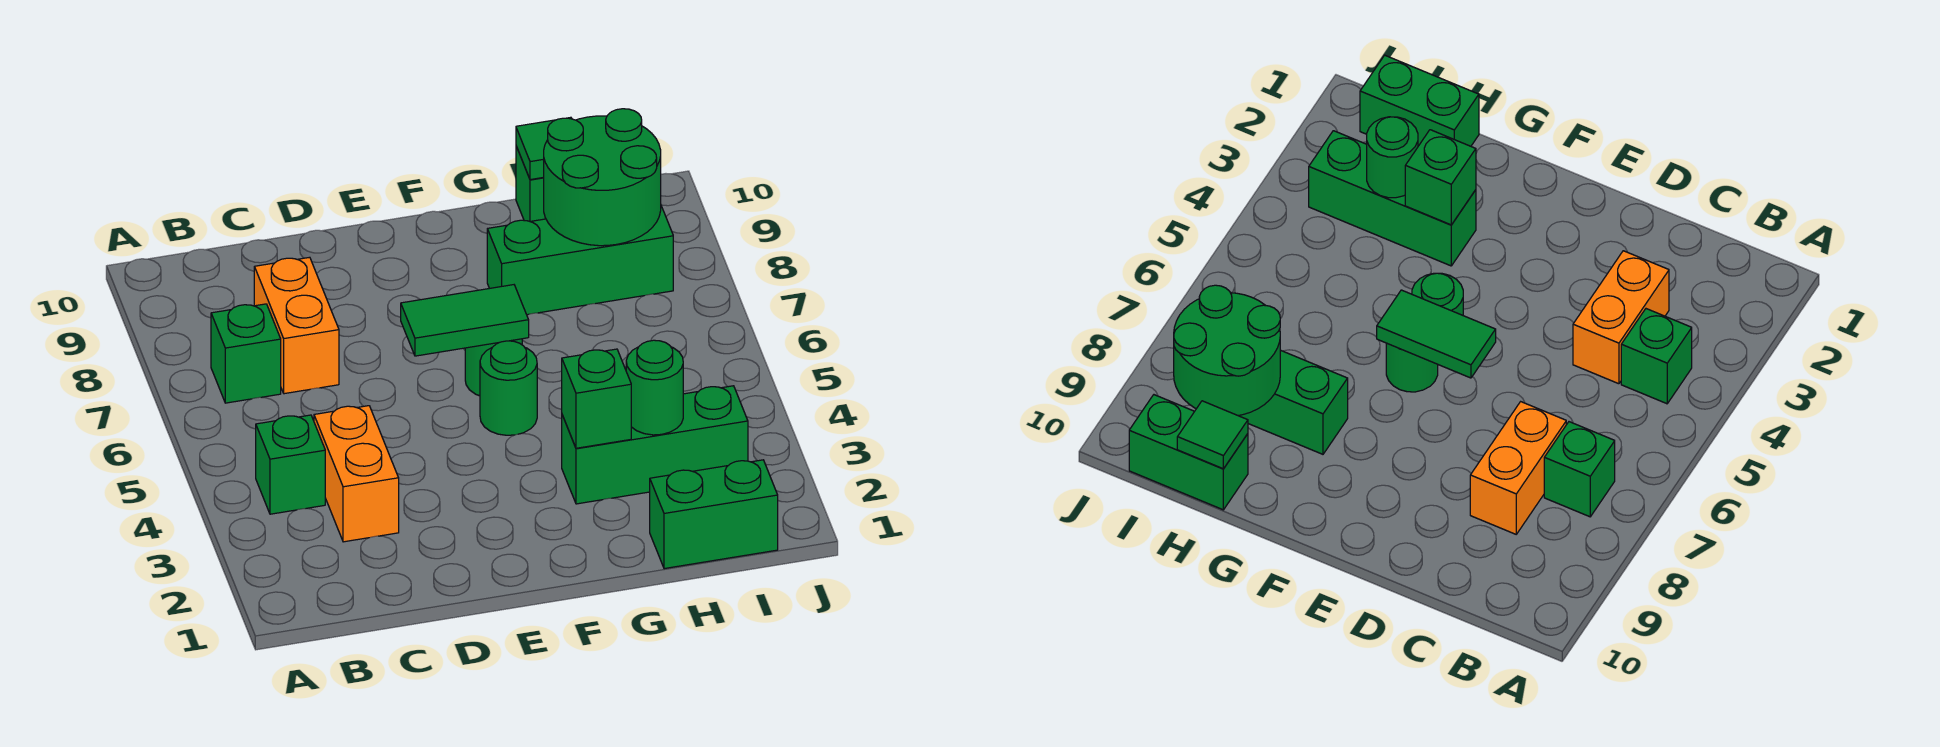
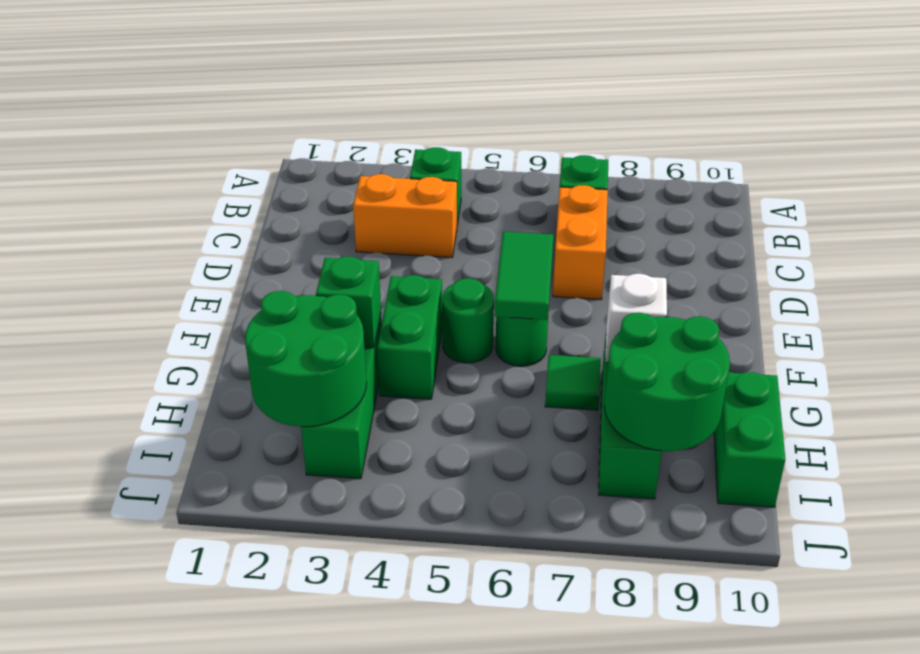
orange 1x2 brick [254,257,339,394] -> orange 1x2 brick turned to [553,185,608,300]
none -> white 1x1 brick [605,274,667,362]
green 1x2 brick [650,460,778,569] -> green 1x2 brick moved to [377,275,442,399]
green 1x1 round brick [626,340,683,435] -> green 2x2 round brick [245,291,367,427]
green 1x1 tile [516,117,572,180] -> green 1x1 tile moved to [545,355,601,410]

